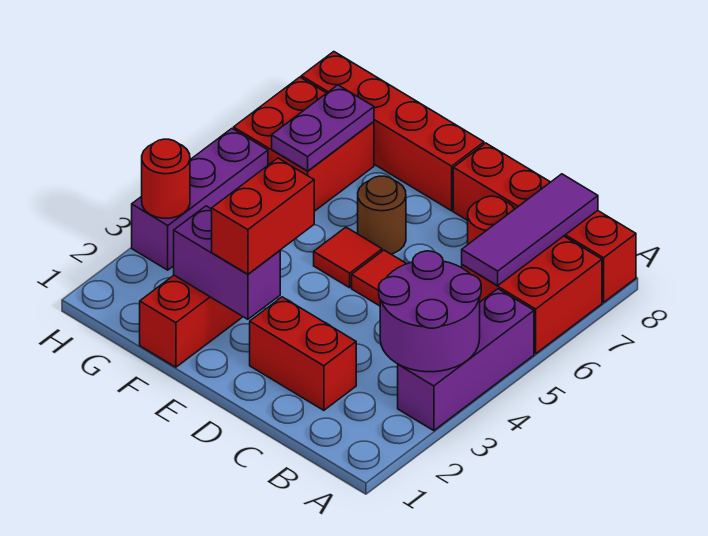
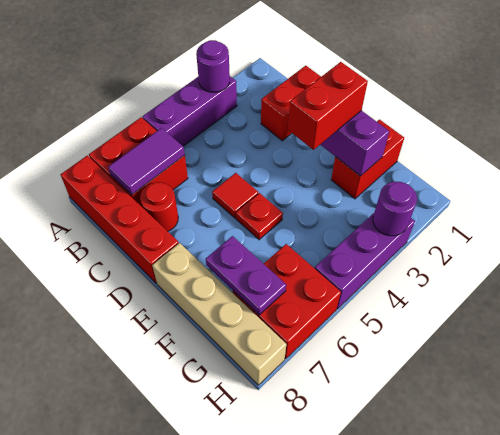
purple 2x2 round brick [379,251,481,372] -> purple 1x1 round brick [196,40,230,92]
purple 1x3 tile [462,174,598,285] -> purple 1x2 tile [108,128,185,195]
red 1x2 brick [250,297,356,410] -> red 1x2 brick turned to [261,66,321,141]
red 1x1 tile [314,227,382,288] -> red 1x1 plate [236,193,283,240]
brown 1x1 round brick [358,176,406,254] -> none
red 1x4 brick [301,52,484,211] -> tan 1x4 brick [152,243,286,385]
purple 1x2 plate [272,85,374,171] -> purple 1x2 plate turned to [206,236,286,315]
red 1x1 round brick [142,139,190,218] -> purple 1x1 round brick [373,182,417,236]

